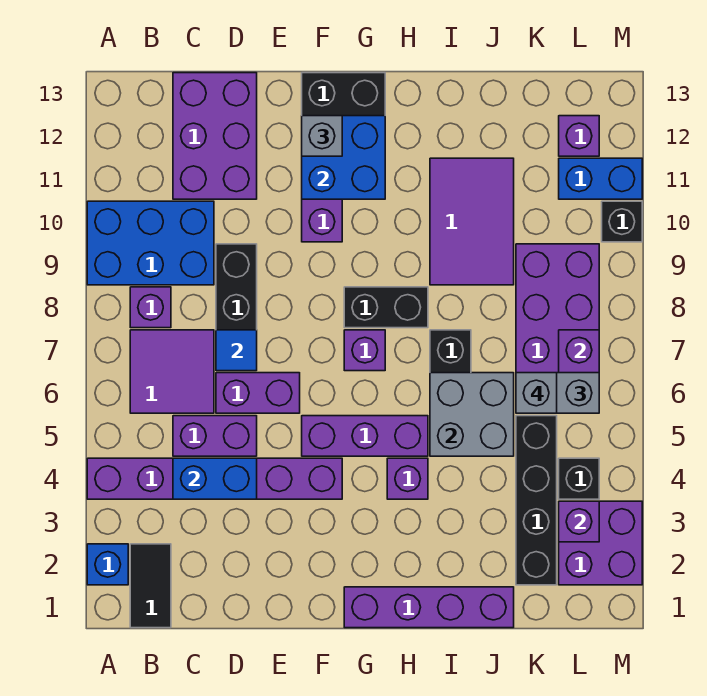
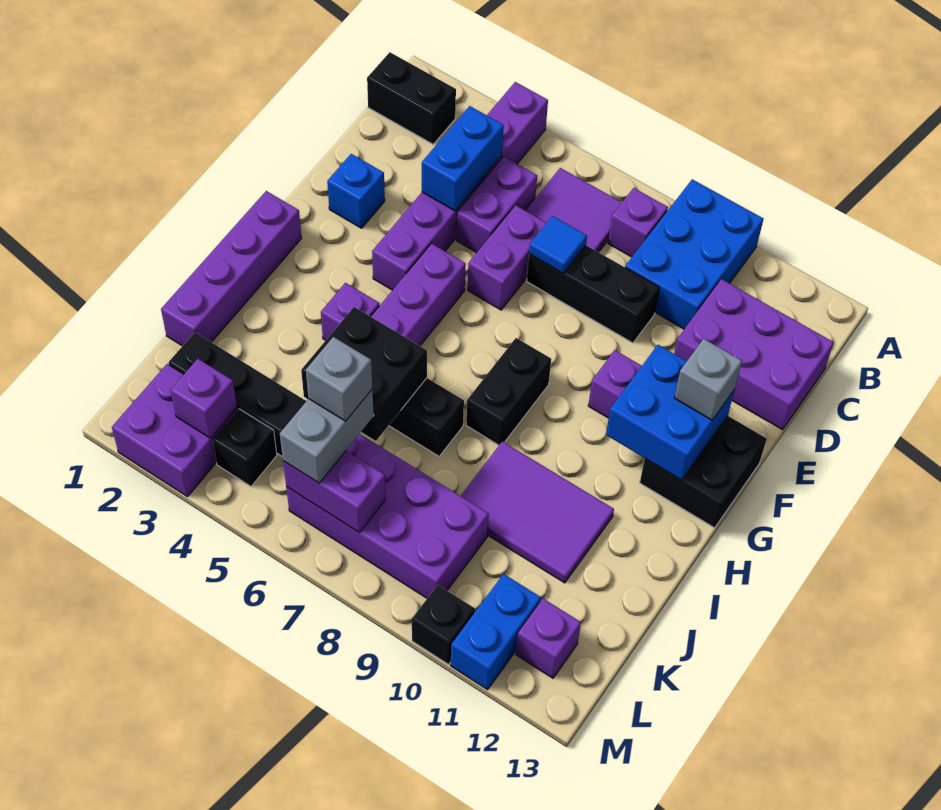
blue 1x1 brick [87,544,128,585] -> blue 1x1 brick moved to [327,154,385,228]
black 1x2 tile [130,544,171,628] -> black 1x2 brick [367,52,456,144]
purple 1x1 brick [344,330,385,371] -> none
grey 2x2 brick [430,373,514,456] -> black 2x2 brick [301,307,427,441]

